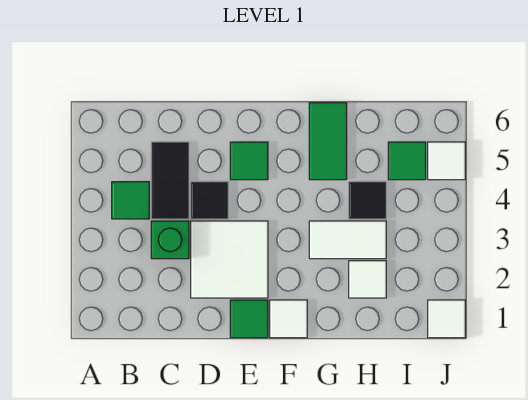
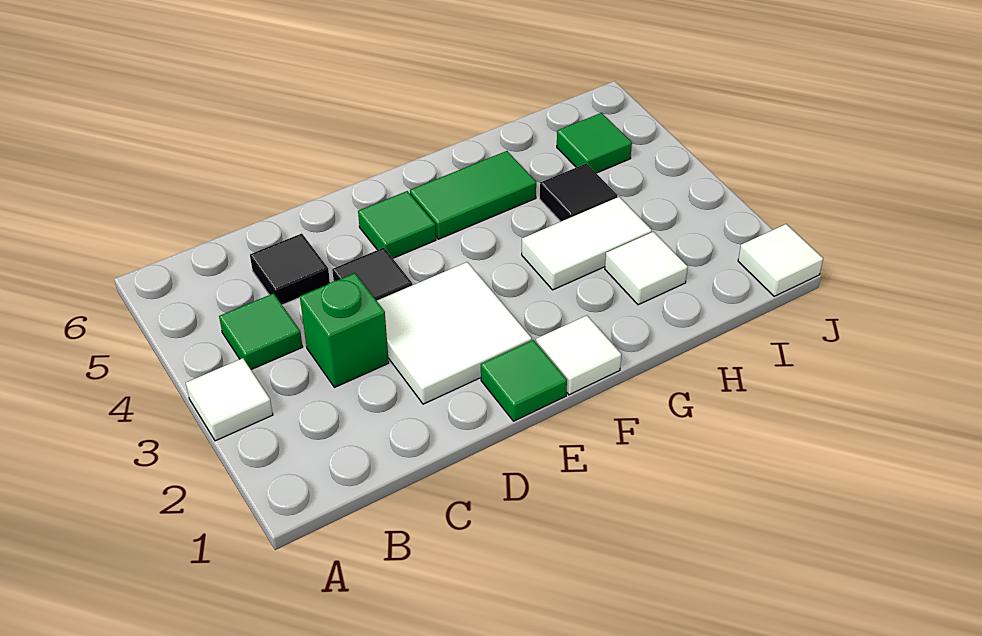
black 1x2 tile [151,142,189,219] -> black 1x1 tile [250,234,330,305]
green 1x2 tile [309,103,347,180] -> green 1x2 tile turned to [410,151,536,239]
white 1x1 tile [428,142,465,180] -> white 1x1 tile moved to [186,358,273,441]

